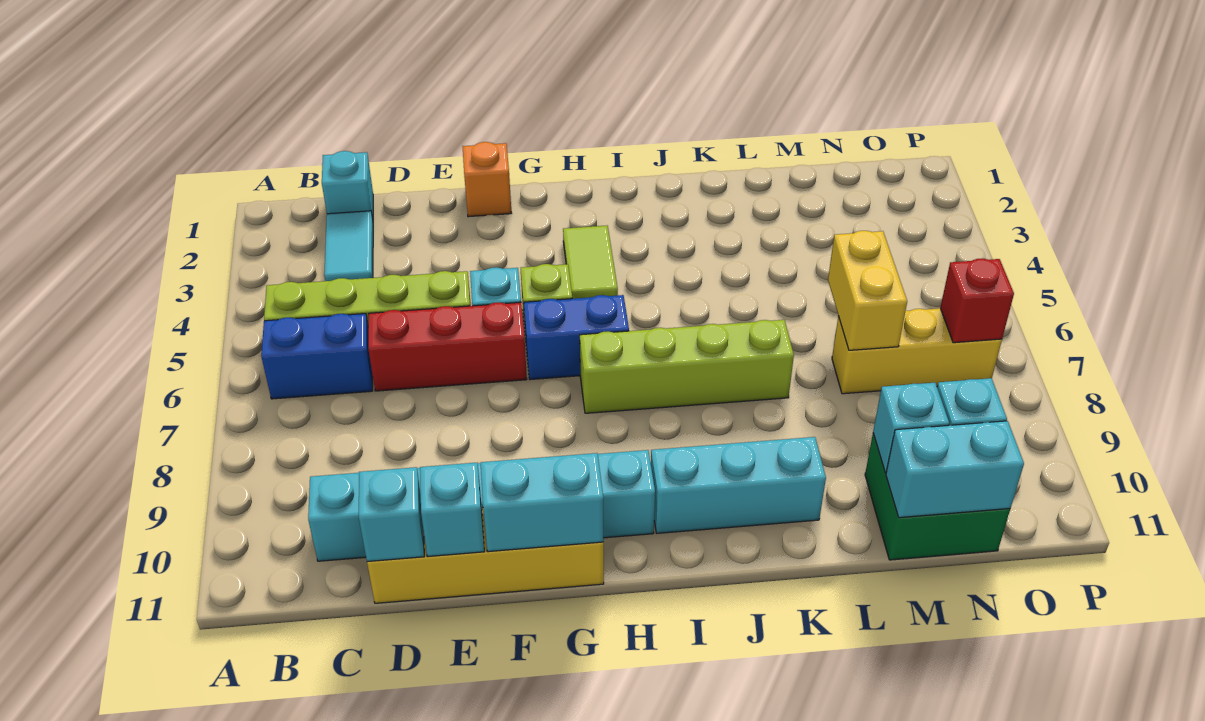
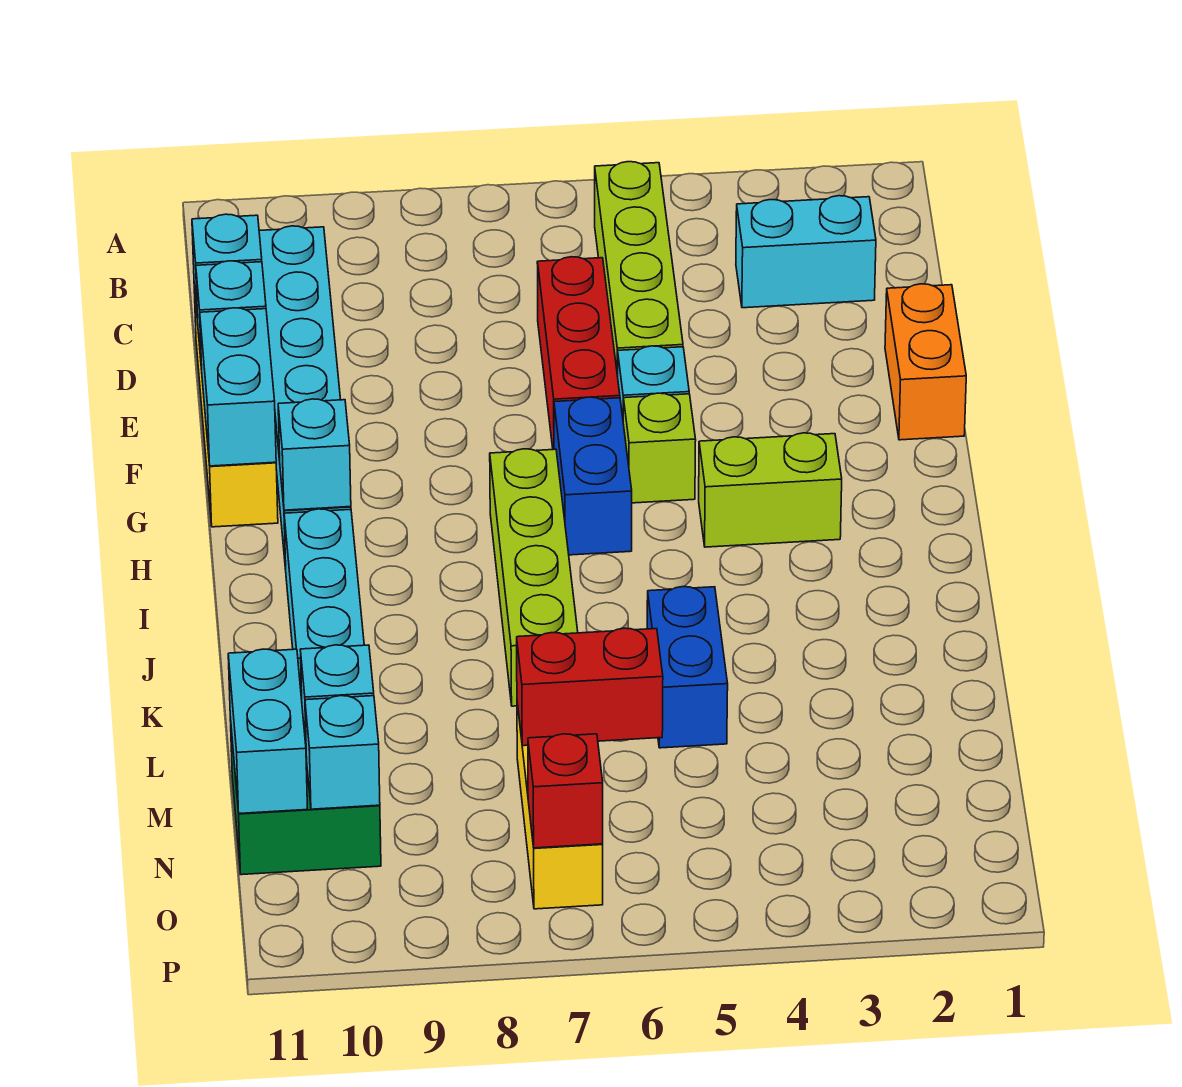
blue 1x2 brick [261,314,373,399] -> blue 1x2 brick moved to [647,587,728,748]
cyan 1x1 brick [322,151,373,219] -> cyan 1x1 brick moved to [278,399,351,510]
cyan 1x2 tile [324,211,373,281] -> cyan 1x2 brick [736,196,876,308]
orange 1x1 brick [463,142,511,217] -> orange 1x2 brick [885,284,966,440]
lime 1x2 tile [563,226,618,299] -> lime 1x2 brick [699,433,842,547]
yellow 1x2 brick [828,231,907,350] -> red 1x2 brick [517,628,663,746]

